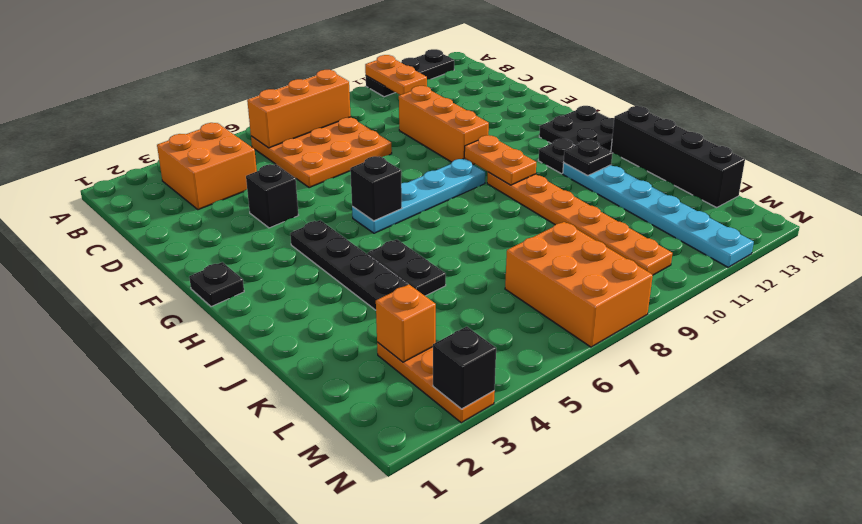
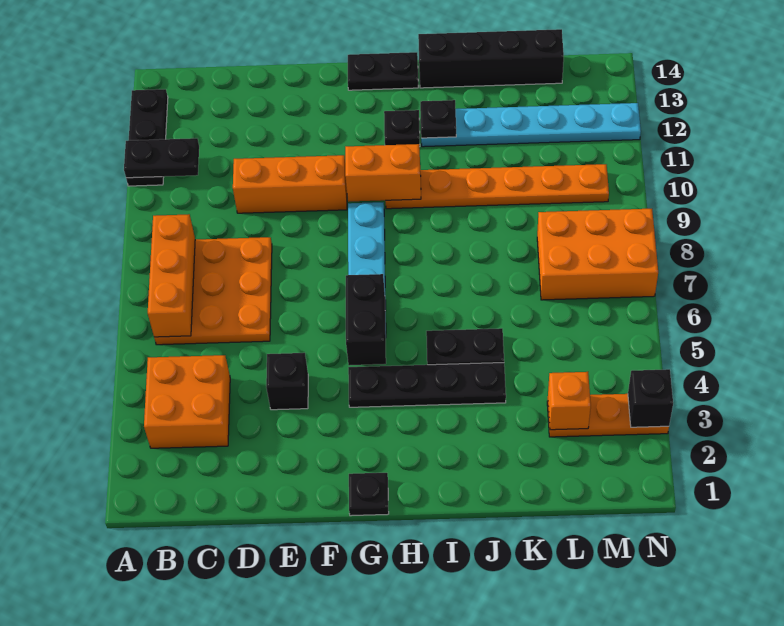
orange 1x2 plate [365,55,427,95] -> black 1x2 plate [124,138,199,178]
black 1x1 brick [350,156,402,221] -> black 1x2 brick [346,274,386,365]
orange 1x2 plate [464,135,536,185] -> orange 1x2 brick [345,144,421,202]
black 2x2 plate [539,106,614,151] -> black 1x2 plate [348,52,418,90]

